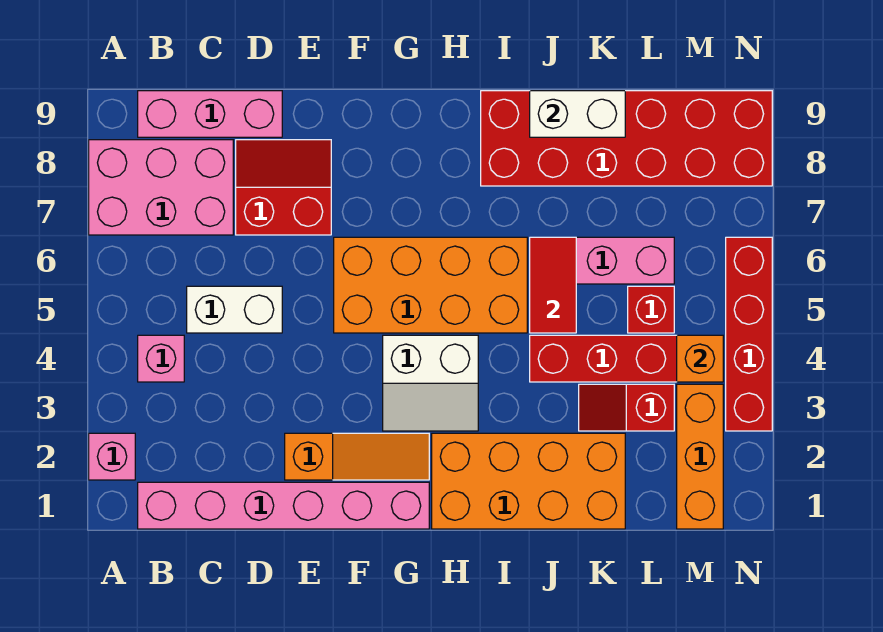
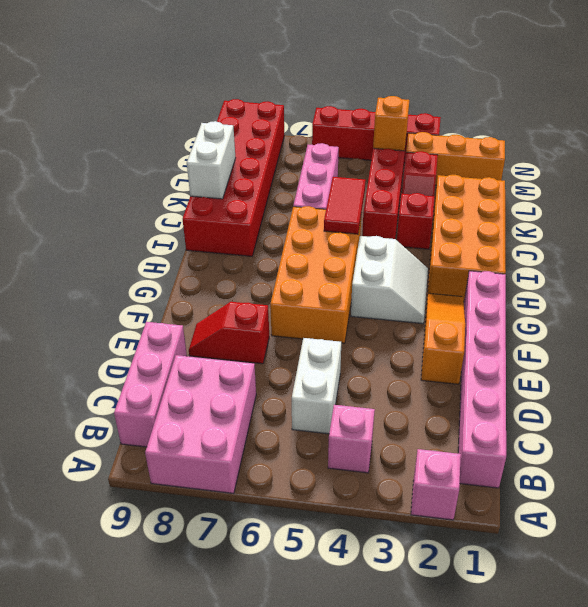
red 2x2 slope [236,140,331,235] -> red 1x2 slope [189,302,269,364]
red 1x2 tile [530,237,576,333] -> red 1x2 tile turned to [324,177,366,234]
red 1x1 brick [628,286,674,333] -> red 1x1 brick moved to [397,193,434,249]

